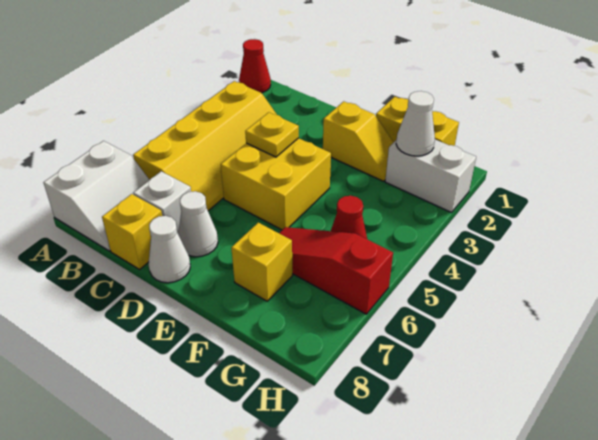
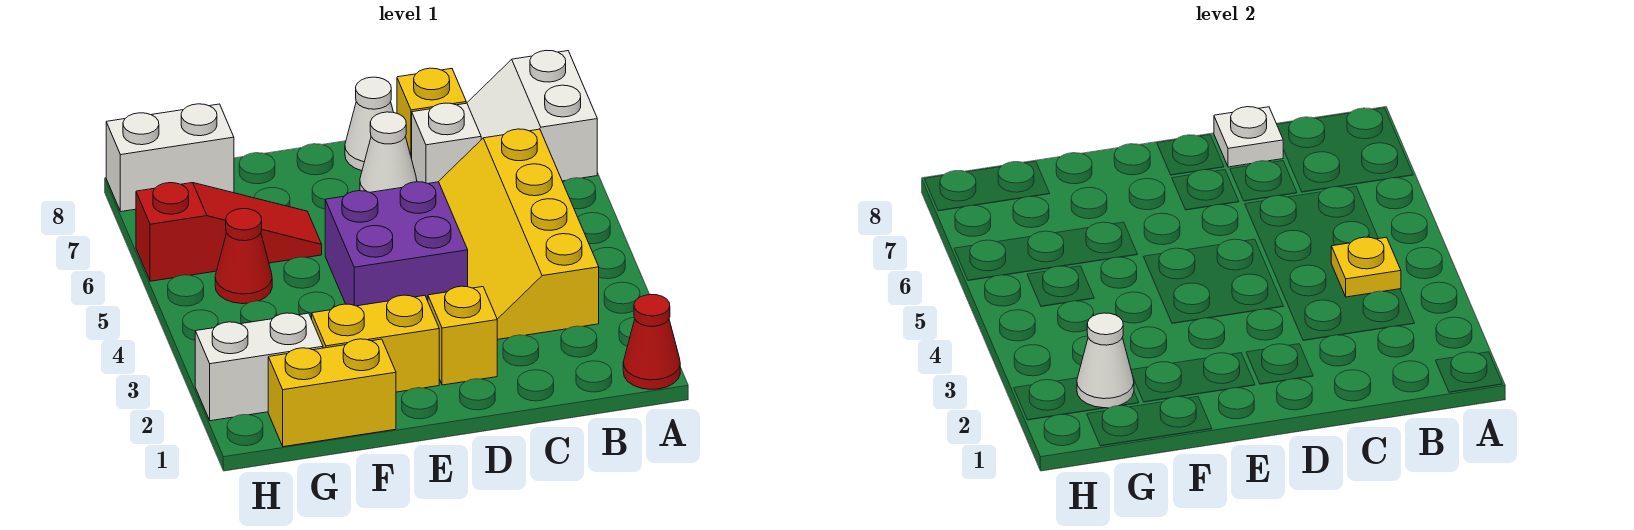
none -> white 1x1 plate [1214,107,1283,167]
yellow 2x2 brick [221,138,331,230] -> purple 2x2 brick [325,182,468,306]
yellow 1x1 plate [245,112,299,157] -> yellow 1x1 plate moved to [1331,237,1401,297]
yellow 1x2 slope [323,101,394,181] -> yellow 1x2 brick [312,295,439,392]
yellow 1x1 brick [231,223,292,301] -> yellow 1x1 brick moved to [428,286,497,385]
none -> white 1x2 brick [106,104,234,212]

